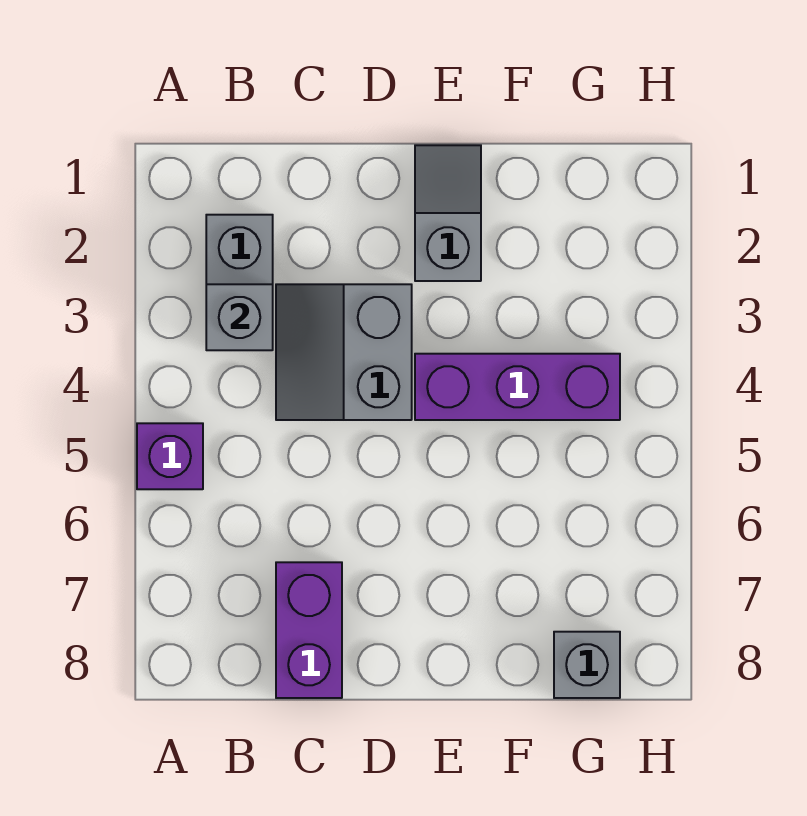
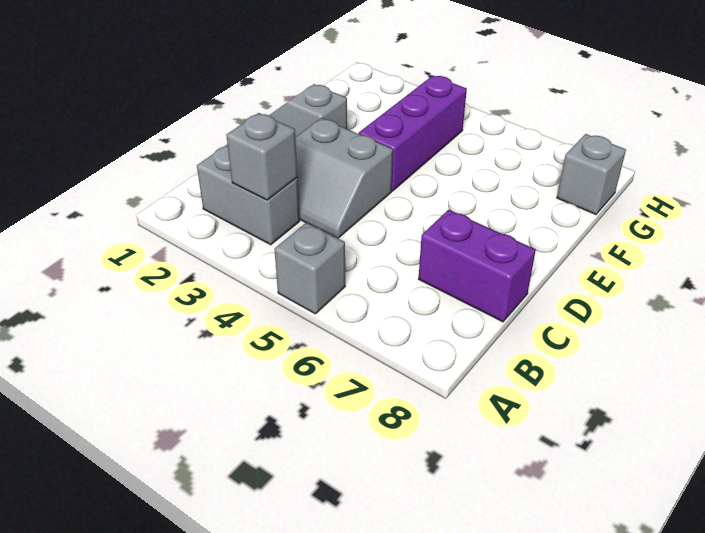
purple 1x1 brick [137,423,203,489] -> grey 1x1 brick [274,223,345,314]

